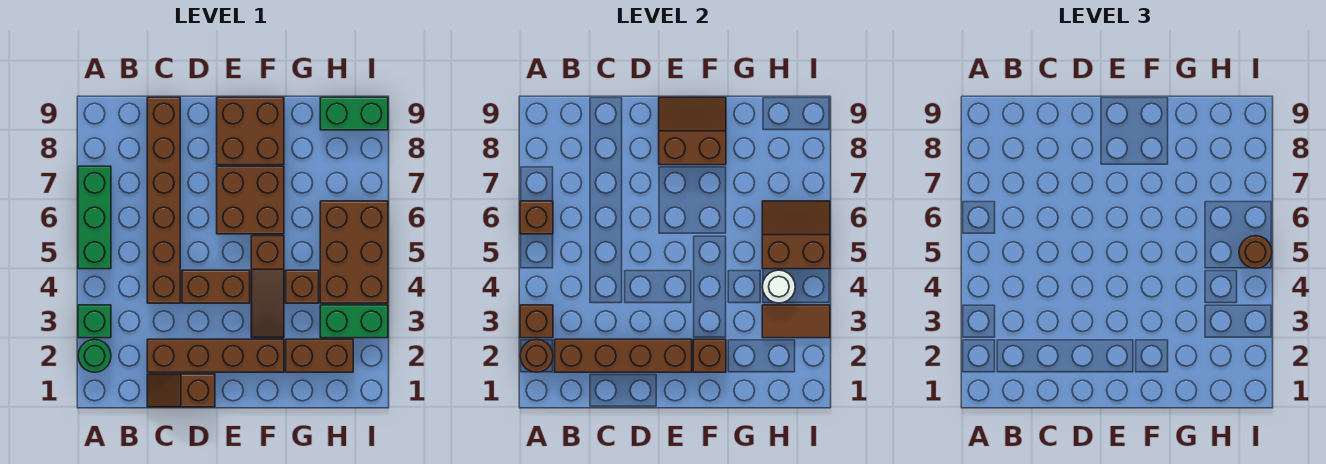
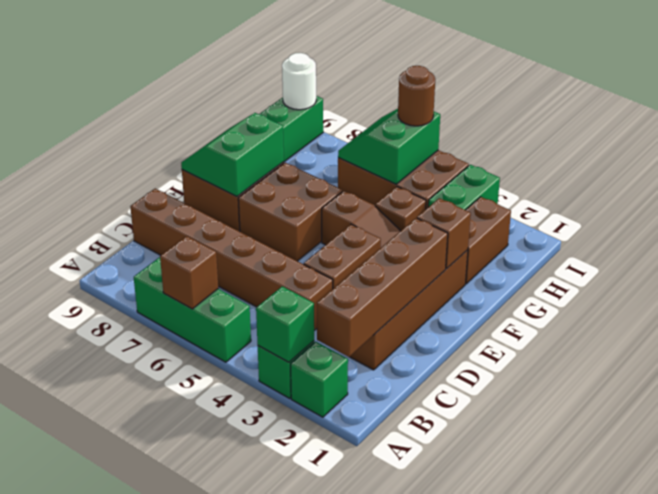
green 1x1 round brick [78,340,111,372] -> green 1x1 brick [291,342,348,417]
brown 1x1 round brick [520,340,553,372] -> none
brown 1x1 brick [520,305,553,338] -> green 1x1 brick [256,286,314,362]
brown 1x2 slope [147,374,215,407] -> none
brown 2x2 slope [659,97,726,165] -> green 2x2 slope [181,113,284,196]
brown 1x2 tile [762,305,830,338] -> none
white 1x1 round brick [762,270,795,303] -> white 1x1 round brick moved to [282,53,316,110]
brown 2x2 slope [762,201,830,269] -> green 2x2 slope [338,109,440,184]

